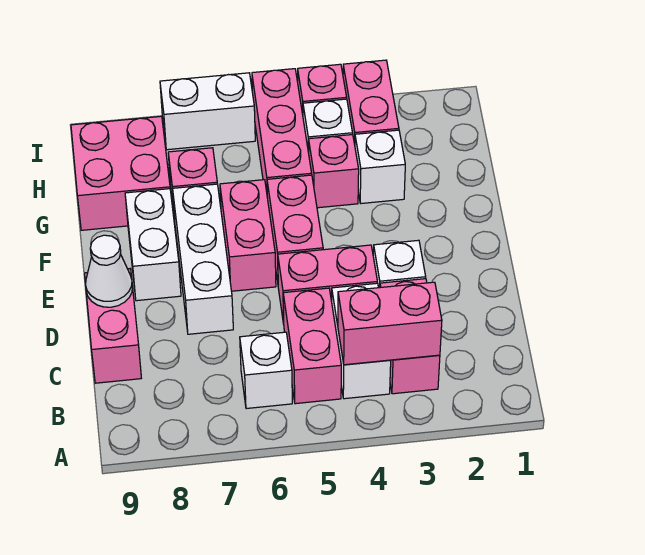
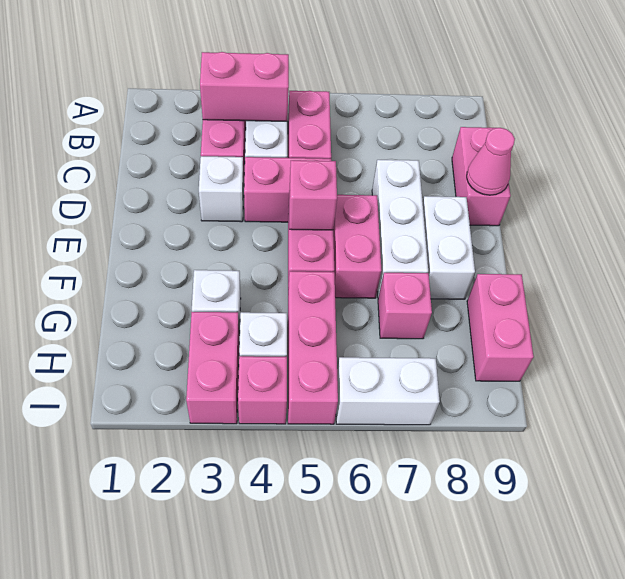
white 1x1 brick [240,332,292,409] -> none
white 1x1 cone [86,235,133,307] -> pink 1x1 cone [467,128,515,195]
pink 1x1 brick [309,135,359,208] -> pink 1x1 brick moved to [289,160,337,230]
pink 2x2 brick [71,116,170,230] -> pink 1x2 brick [467,274,534,381]

